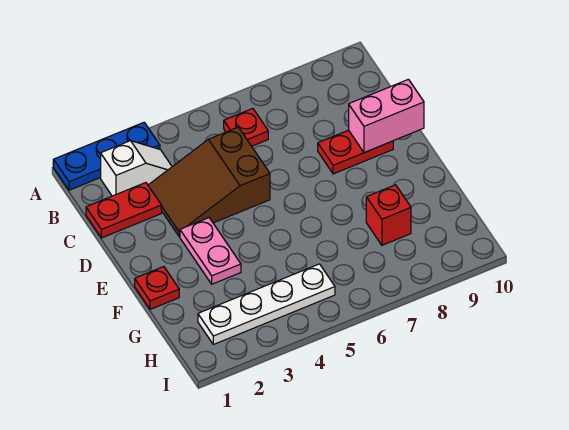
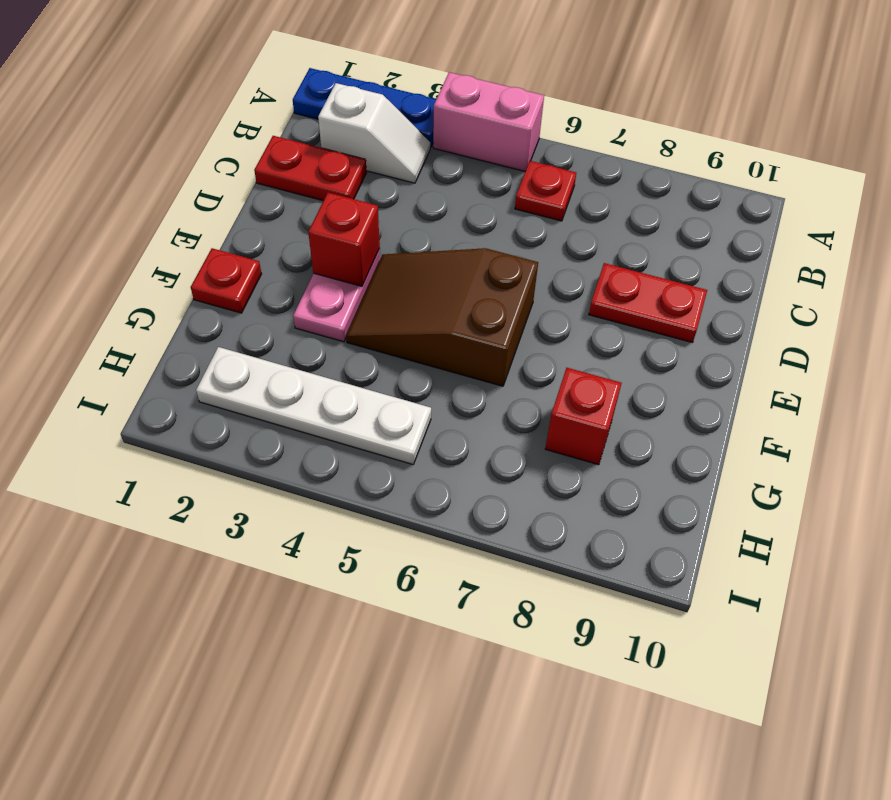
brown 2x3 slope [148,127,270,237] -> brown 2x3 slope moved to [346,248,538,386]
pink 1x2 brick [349,79,424,153] -> pink 1x2 brick moved to [433,72,544,171]
none -> red 1x1 brick [308,193,380,286]

